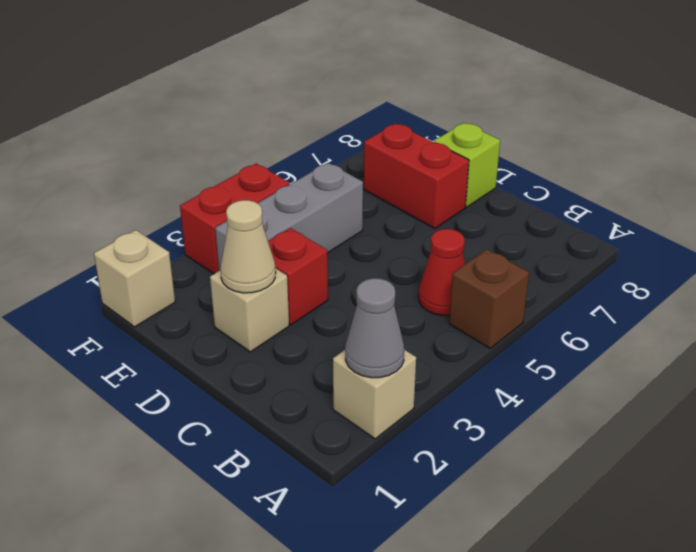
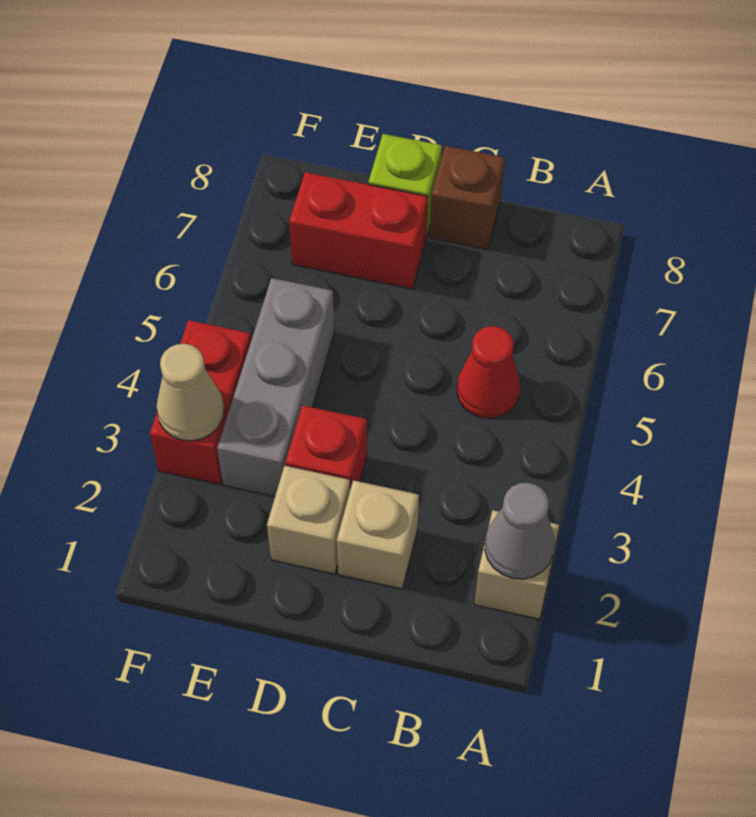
brown 1x1 brick [449,249,529,348] -> brown 1x1 brick moved to [430,146,505,249]
tan 1x1 cone [220,200,276,293] -> tan 1x1 cone moved to [156,344,224,441]
tan 1x1 brick [94,230,175,327] -> tan 1x1 brick moved to [337,480,419,589]

